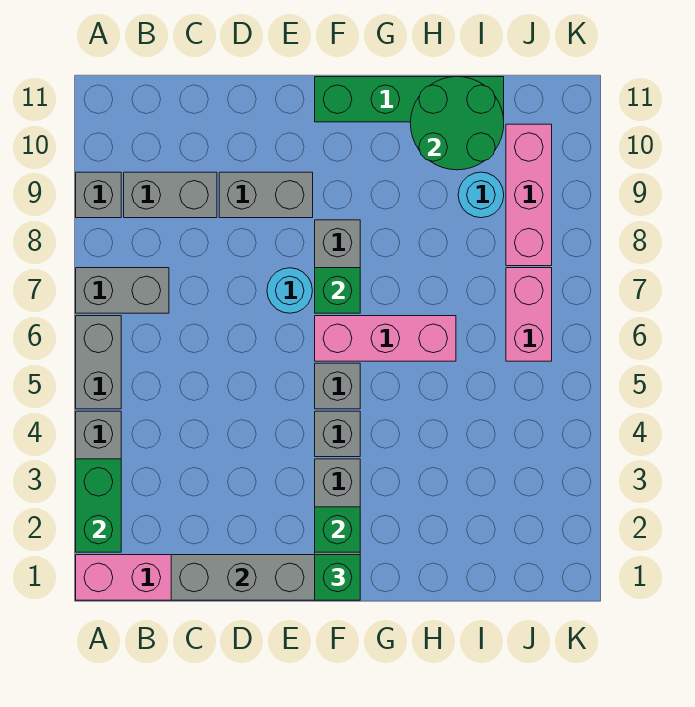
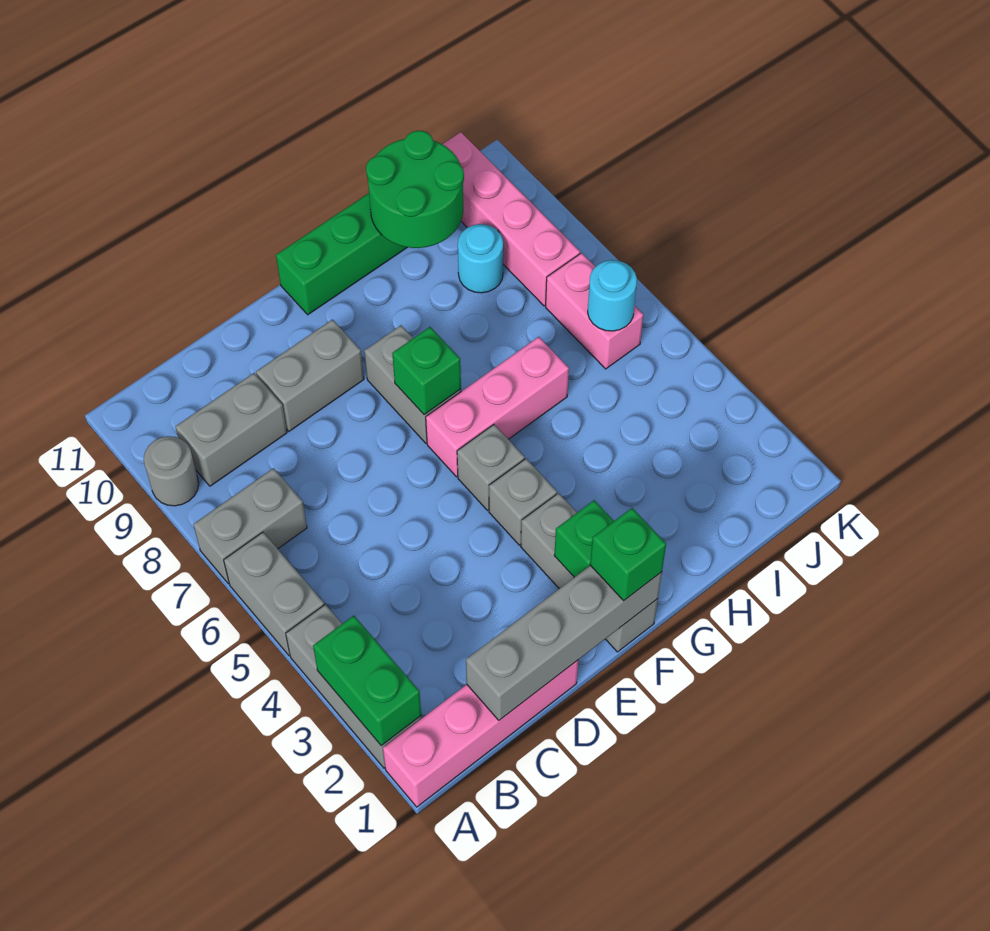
grey 1x1 brick [76,172,121,218] -> grey 1x1 round brick [144,436,199,506]
cyan 1x1 round brick [267,268,312,313] -> cyan 1x1 round brick moved to [588,260,637,331]
pink 1x3 brick [506,124,552,266] -> pink 1x4 brick [443,132,580,306]

